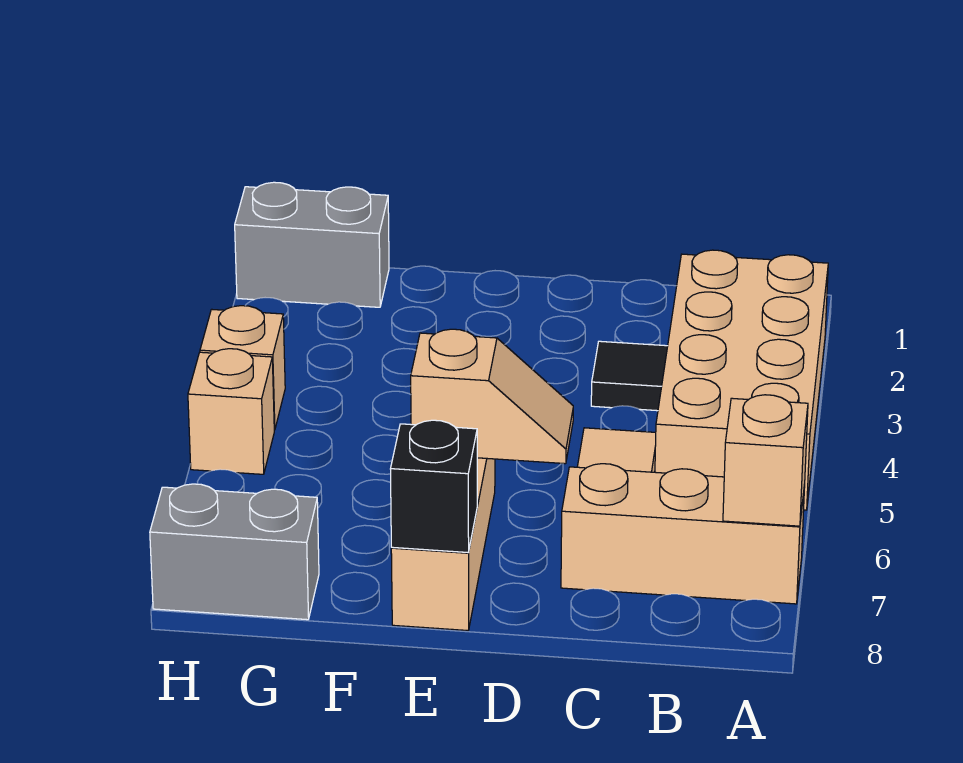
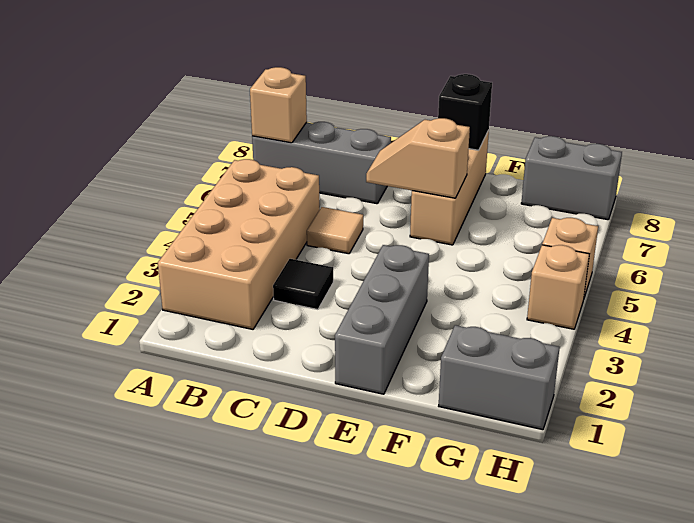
tan 1x3 brick [561,464,805,604] -> grey 1x3 brick [252,122,391,204]
none -> grey 1x3 brick [335,245,429,394]

